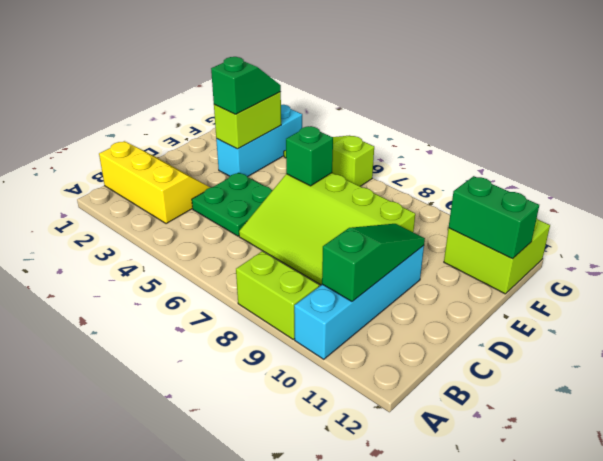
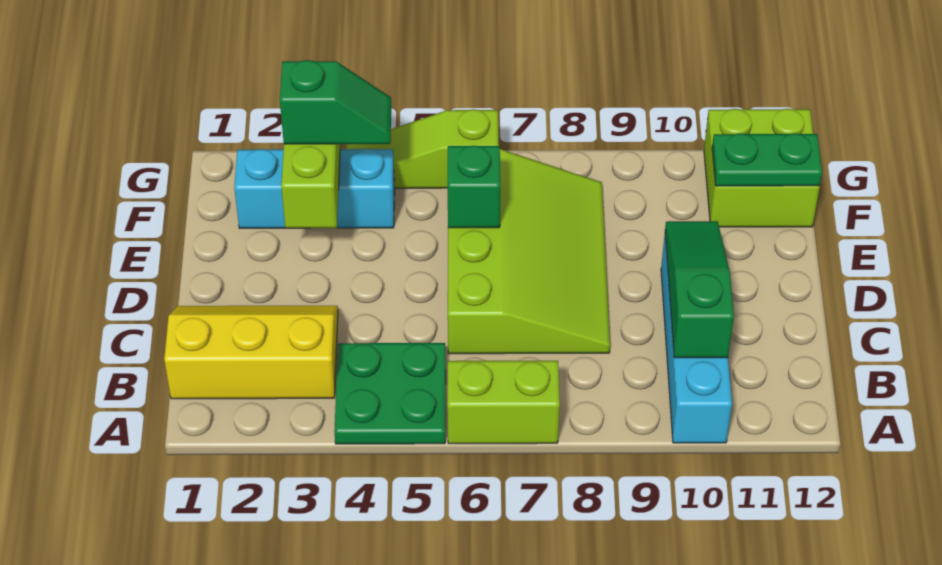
lime 1x2 brick [236,251,319,339] -> lime 1x2 brick moved to [447,361,560,444]
green 2x2 plate [192,173,273,236] -> green 2x2 plate moved to [334,343,446,444]
lime 3x4 slope [239,173,415,285] -> lime 3x4 slope turned to [448,149,610,354]
cyan 1x3 brick [216,105,302,177] -> cyan 1x3 brick turned to [234,149,395,228]
green 1x2 slope [211,57,281,114] -> green 1x2 slope turned to [280,60,391,144]
green 1x2 brick [449,176,539,259] -> green 1x2 plate [712,133,822,186]

